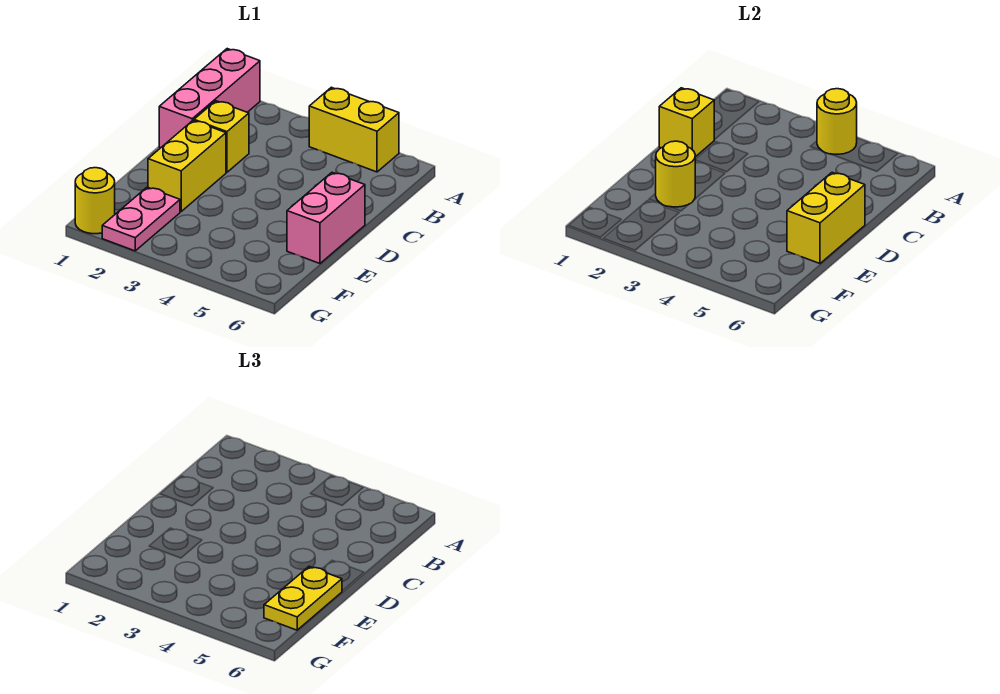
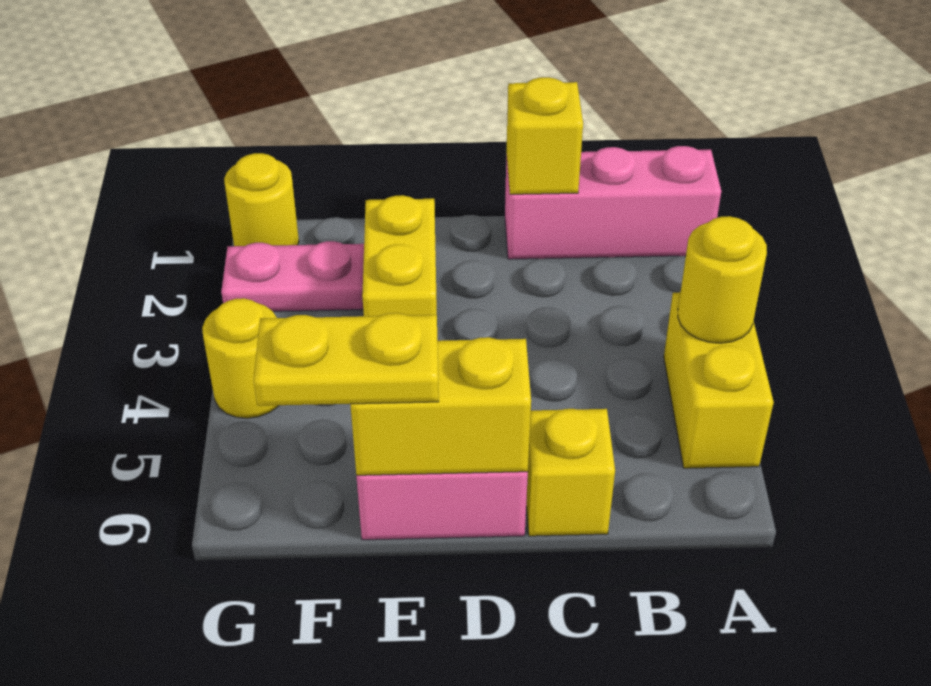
yellow 1x1 brick [194,101,249,172] -> yellow 1x1 brick moved to [526,409,615,536]
yellow 1x2 brick [148,121,226,212] -> yellow 1x2 brick turned to [362,195,437,316]
yellow 1x1 round brick [656,141,695,207] -> yellow 1x1 round brick moved to [202,298,279,418]

